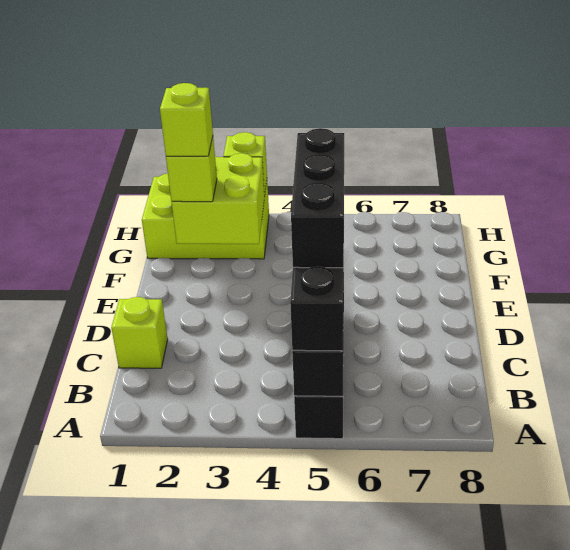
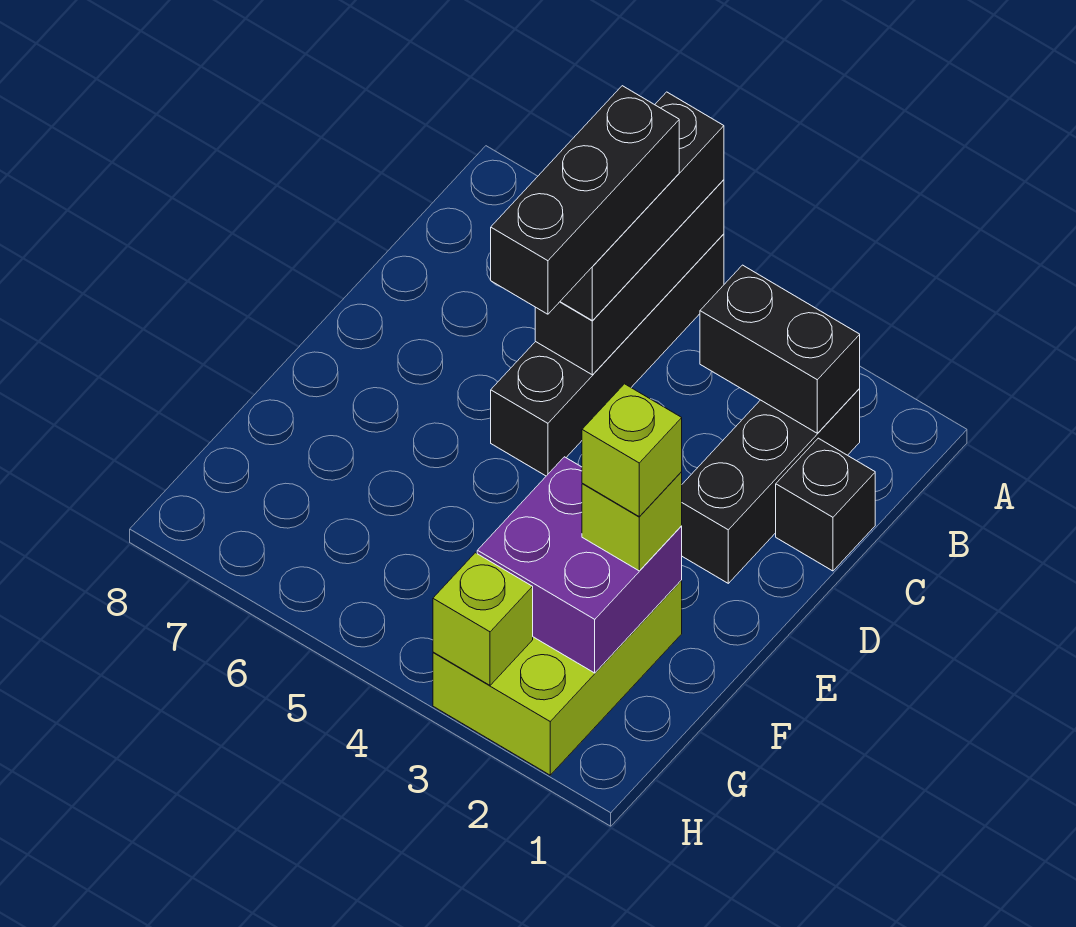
none -> black 1x3 brick [682,388,860,583]
none -> black 1x2 brick [700,265,860,433]
lime 1x1 brick [111,297,168,368] -> black 1x1 brick [776,438,875,571]
lime 2x2 brick [171,153,264,244] -> purple 2x2 brick [477,457,682,673]
lime 2x3 brick [142,174,269,259] -> lime 2x3 brick turned to [433,581,682,775]

